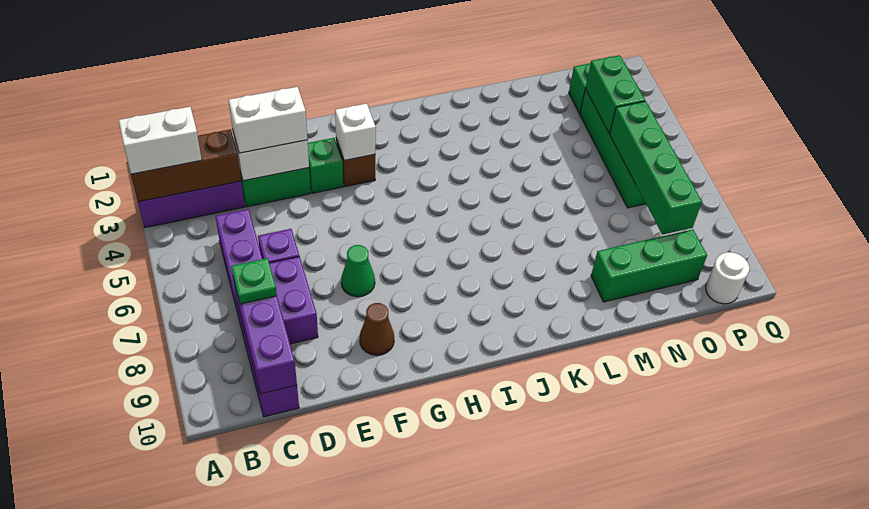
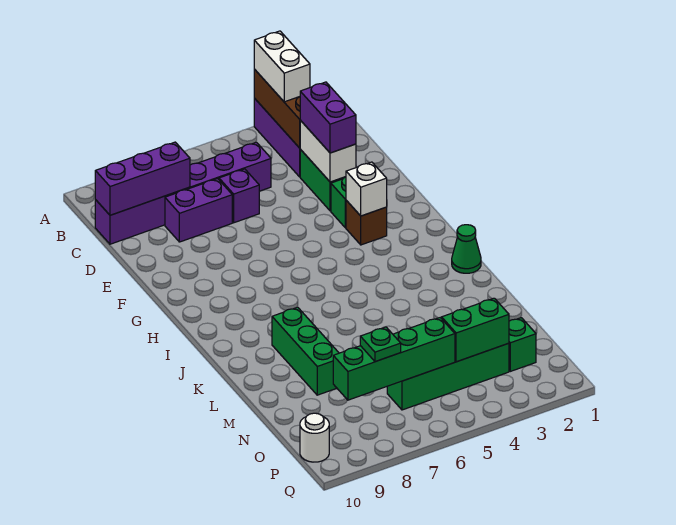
green 1x1 plate [231,258,277,304] -> green 1x1 plate moved to [360,327,401,362]
white 1x2 brick [229,87,307,153] -> purple 1x2 brick [300,82,356,153]
green 1x1 cone [341,245,375,297] -> green 1x1 cone moved to [452,225,481,273]
brown 1x1 cone [360,303,394,355] -> none
green 1x3 brick [591,230,707,302] -> green 1x3 brick moved to [272,307,339,395]

